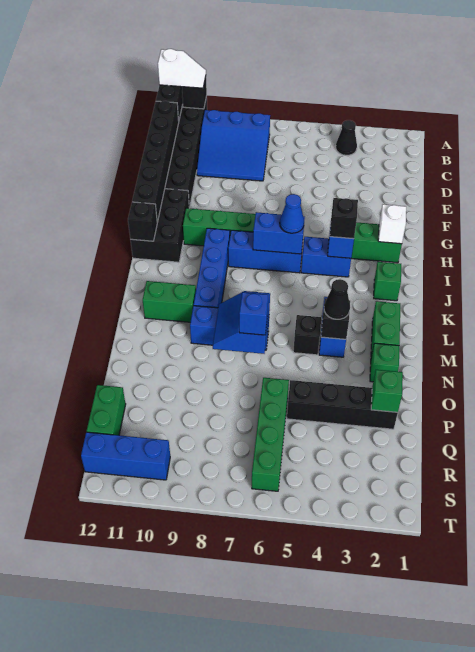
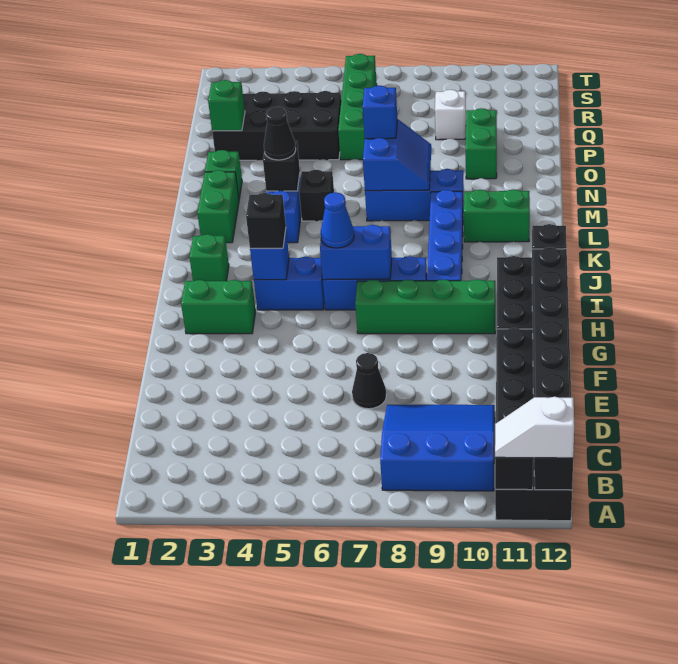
black 1x1 cone [336,120,357,155] -> black 1x1 cone moved to [352,353,386,409]
white 1x1 brick [378,204,406,244] -> white 1x1 brick moved to [435,90,466,140]
black 1x4 brick [287,380,398,429] -> black 2x4 brick [212,91,341,160]
green 1x2 brick [87,385,126,435] -> green 1x2 brick moved to [465,108,497,179]
blue 1x3 brick [81,432,170,480] -> none

